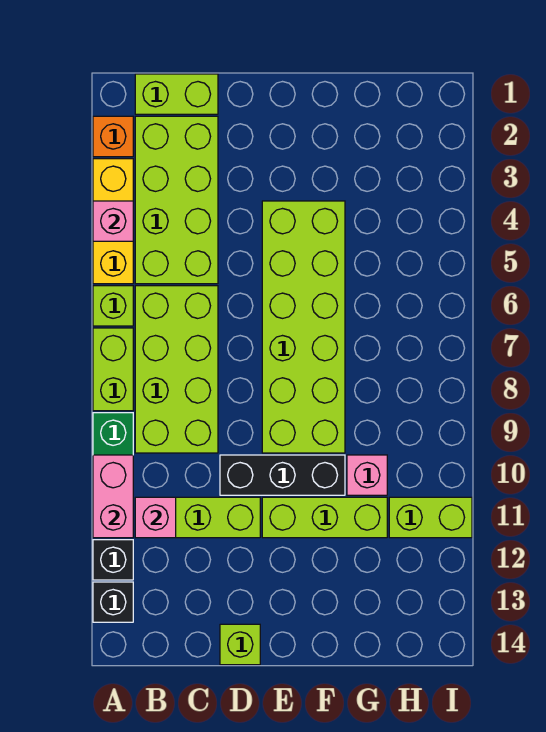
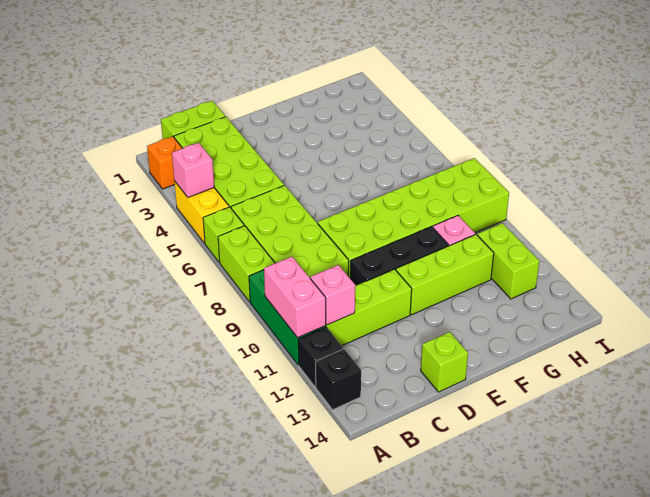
yellow 1x3 brick [93,159,133,284] -> yellow 1x2 brick [174,181,229,243]
lime 2x6 brick [262,201,345,453] -> lime 2x6 brick turned to [318,158,509,278]
lime 1x2 brick [389,497,472,538] -> lime 1x2 brick turned to [477,223,539,299]

